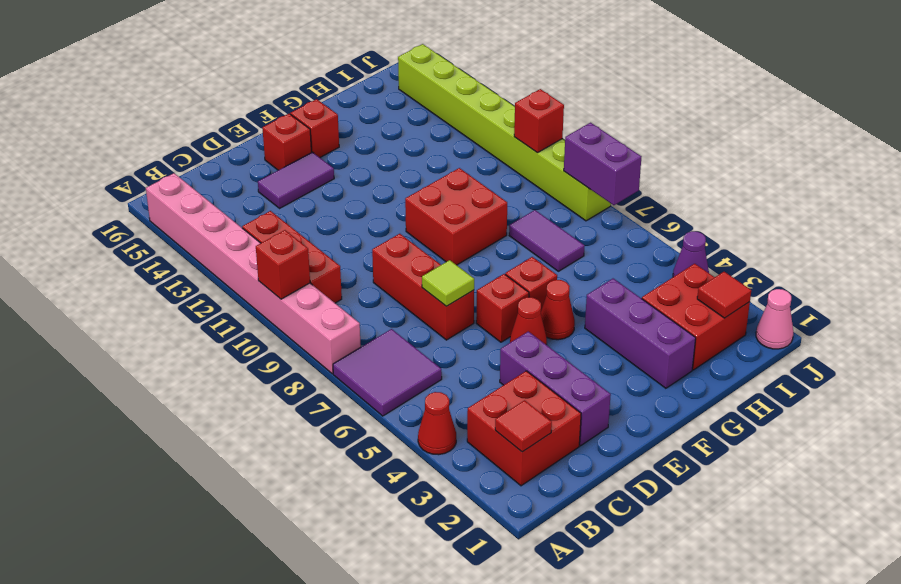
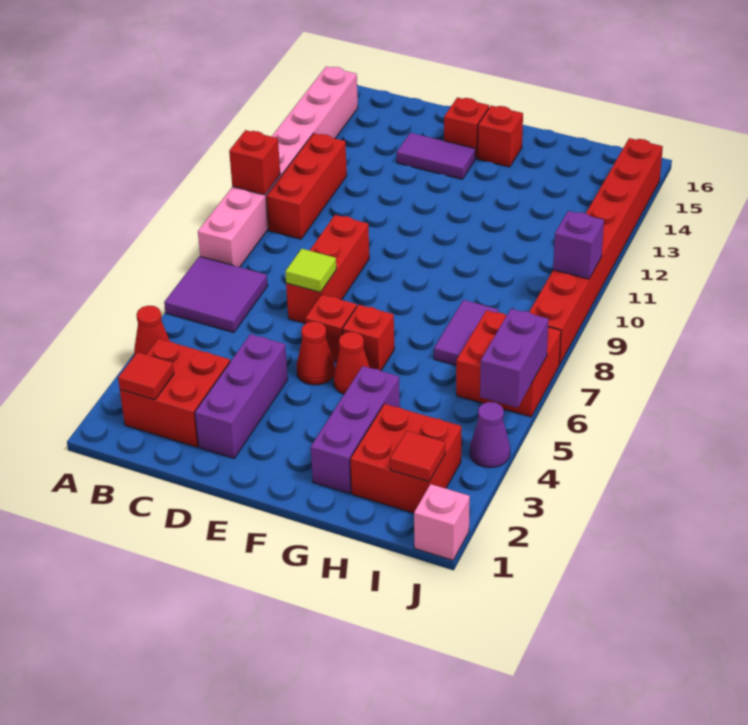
red 2x2 brick [405,168,507,265] -> red 2x2 brick moved to [456,310,561,417]
pink 1x1 cone [756,289,793,349] -> pink 1x1 brick [414,484,470,560]
purple 1x2 brick [564,123,641,205] -> purple 1x2 brick moved to [480,309,549,408]
lime 1x8 brick [398,44,611,221] -> red 1x8 brick [529,138,663,365]
red 1x1 brick [514,89,564,153] -> purple 1x1 brick [553,211,604,279]

